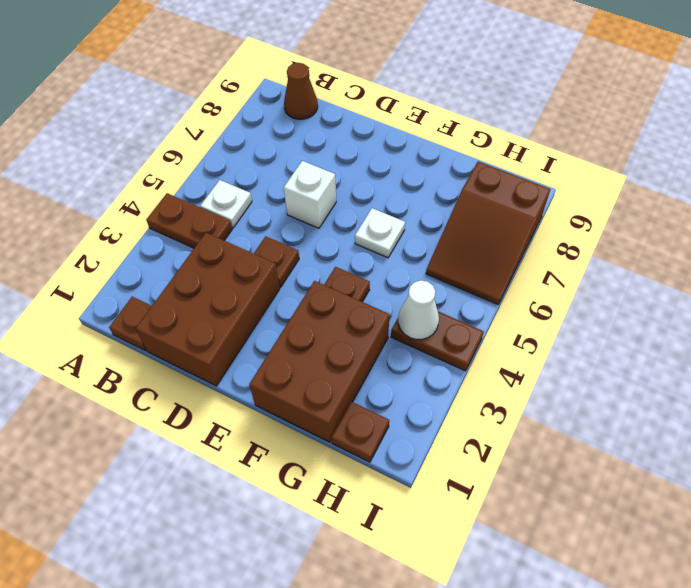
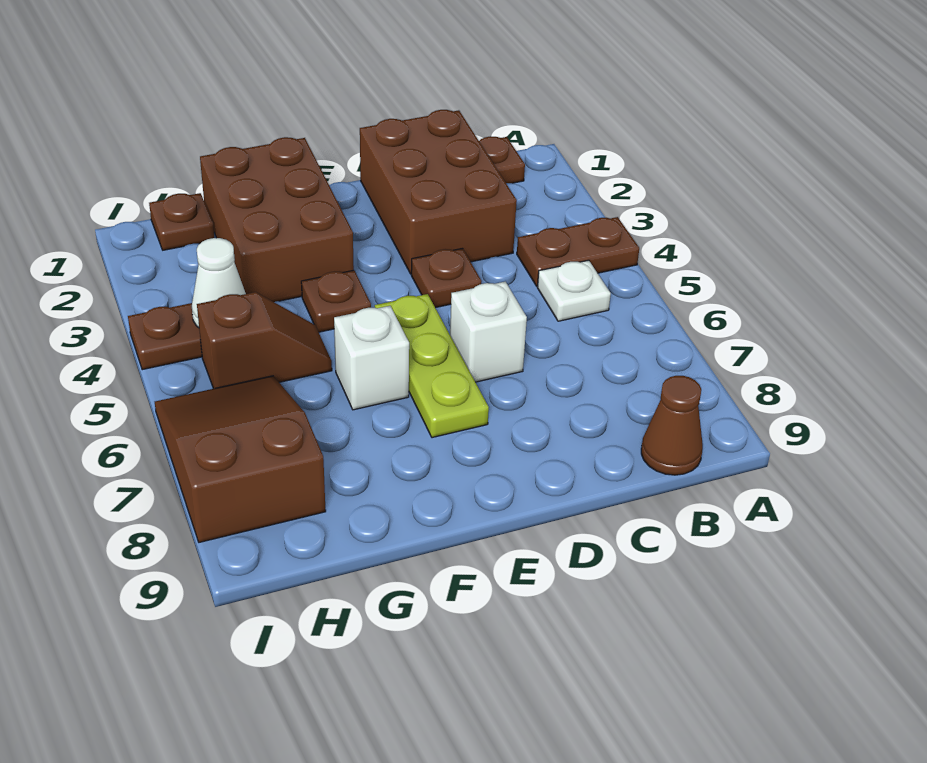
none -> lime 1x3 plate [375,294,489,438]
white 1x1 plate [355,208,405,258] -> white 1x1 brick [334,306,409,410]
none -> brown 1x2 slope [197,292,332,389]

